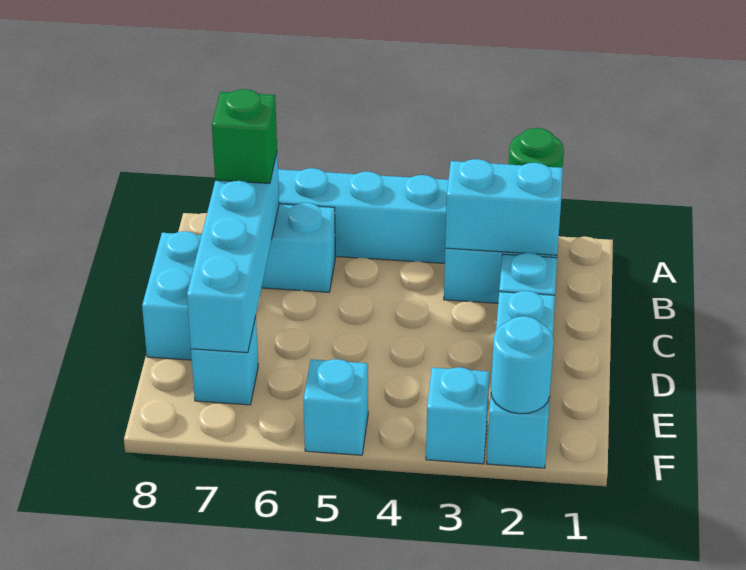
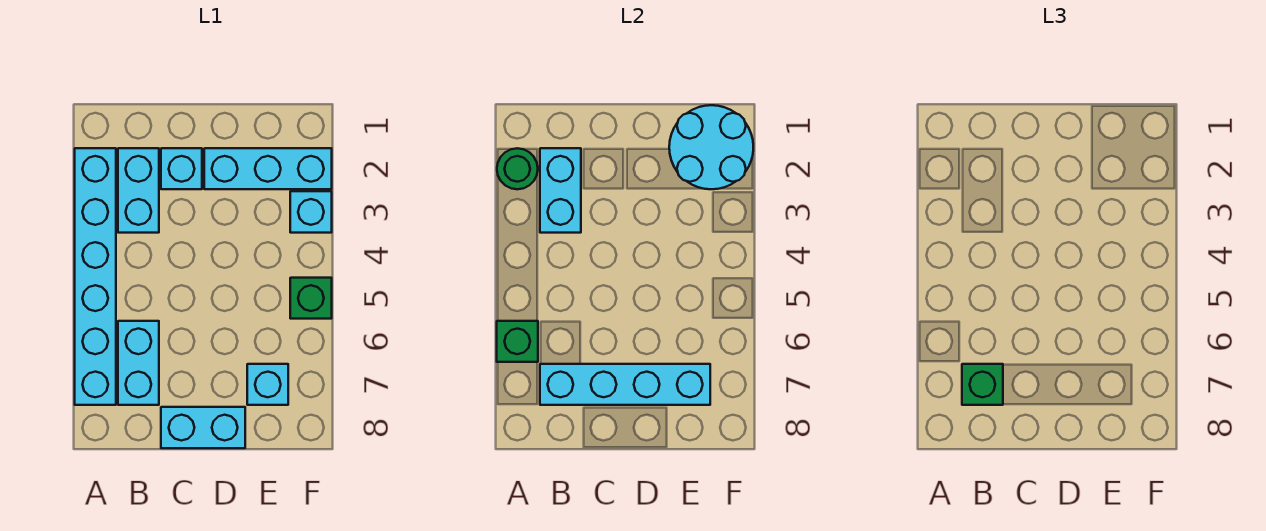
none -> green 1x1 brick [497,321,538,362]
cyan 1x1 round brick [491,316,554,414] -> cyan 2x2 round brick [669,105,753,189]
cyan 1x1 brick [303,359,368,455] -> green 1x1 brick [290,278,332,319]

